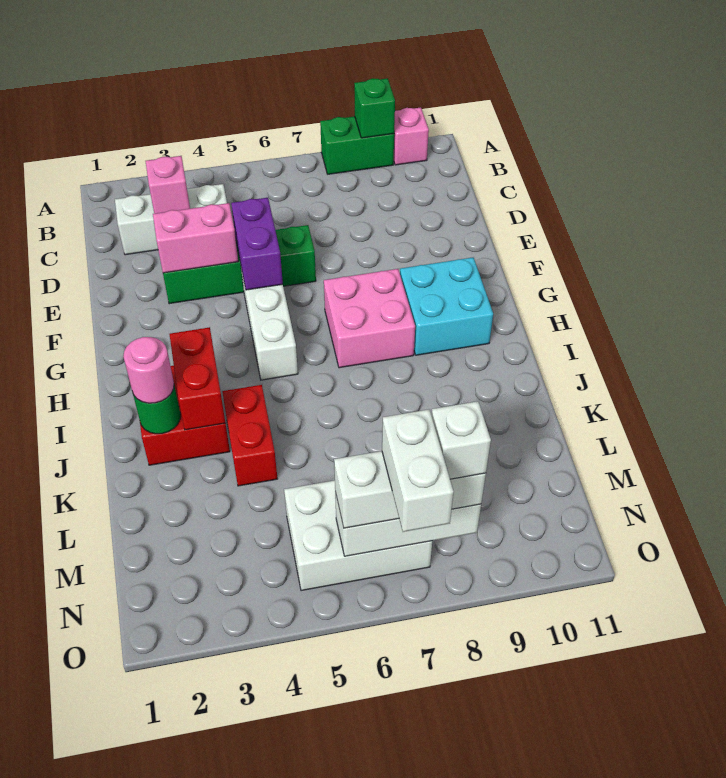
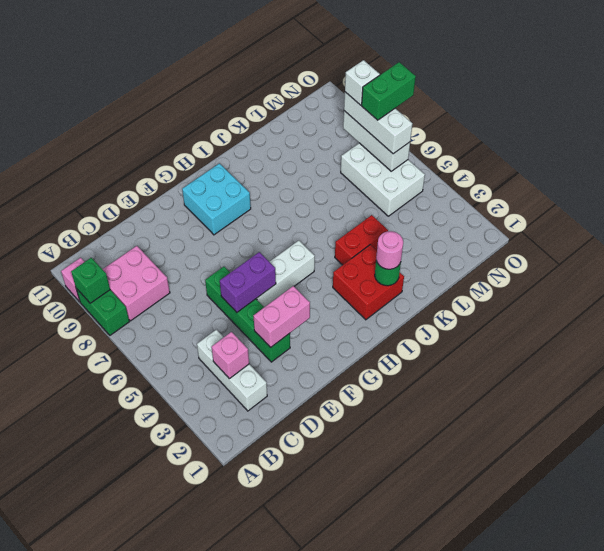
pink 1x2 brick [153,203,238,273] -> pink 1x2 brick turned to [254,286,310,347]
pink 2x2 brick [324,269,415,368] -> pink 2x2 brick moved to [103,246,170,321]
red 1x2 brick [169,327,225,430] -> none
white 1x2 brick [382,410,454,532] -> green 1x2 brick [362,62,416,120]

